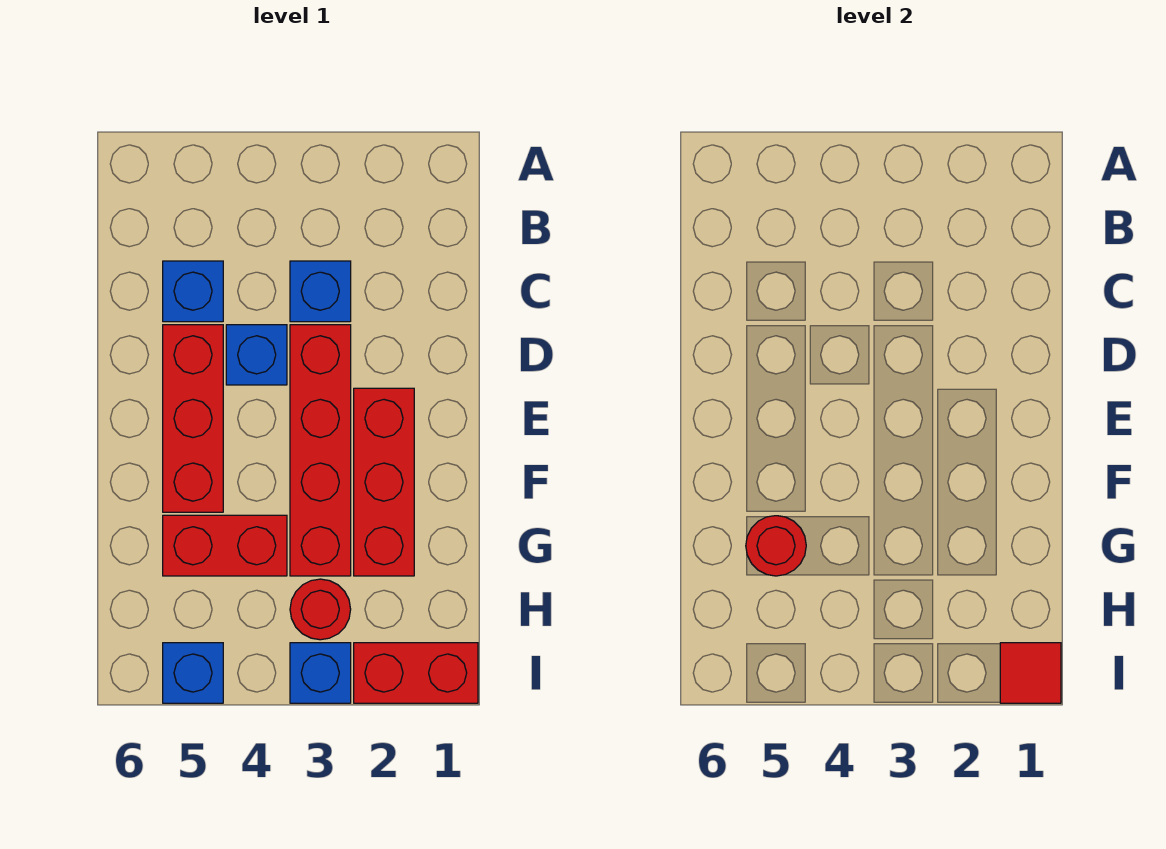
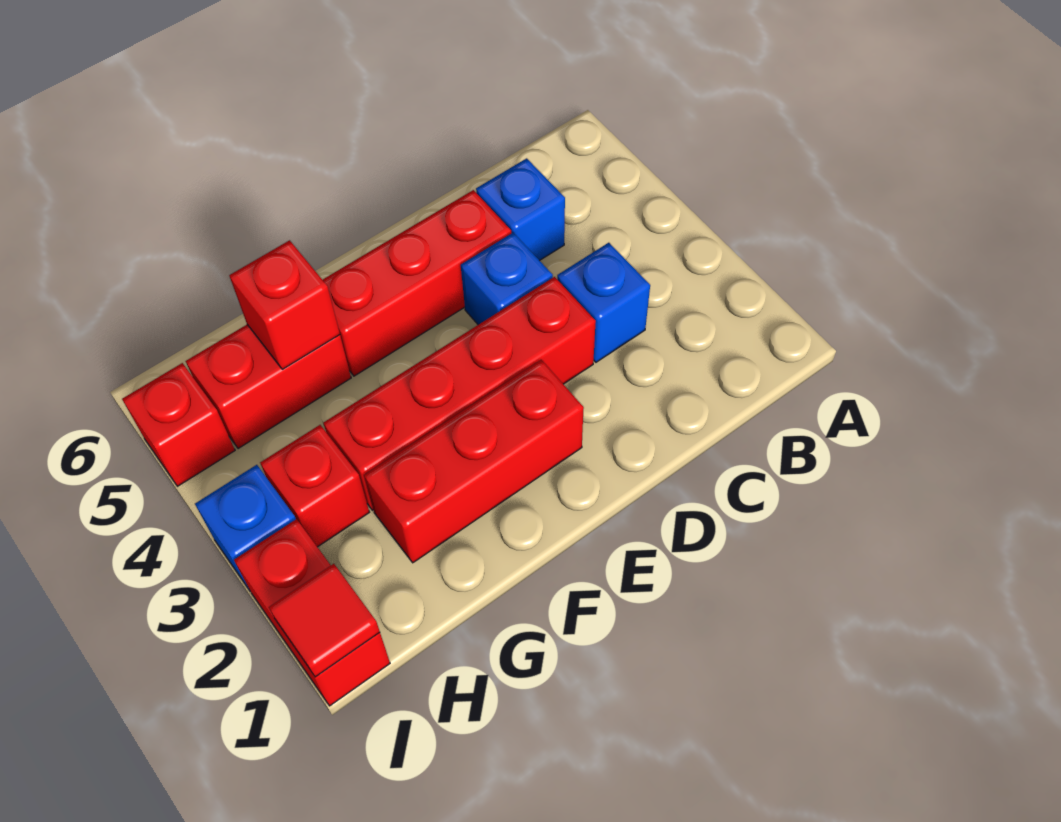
red 1x2 brick [163,515,287,576] -> red 1x2 brick turned to [186,325,351,449]
red 1x1 round brick [746,516,806,576] -> red 1x1 brick [229,240,340,369]
red 1x1 round brick [290,579,351,640] -> red 1x1 brick [260,425,369,547]
blue 1x1 brick [163,643,223,703] -> red 1x1 brick [122,363,235,486]

